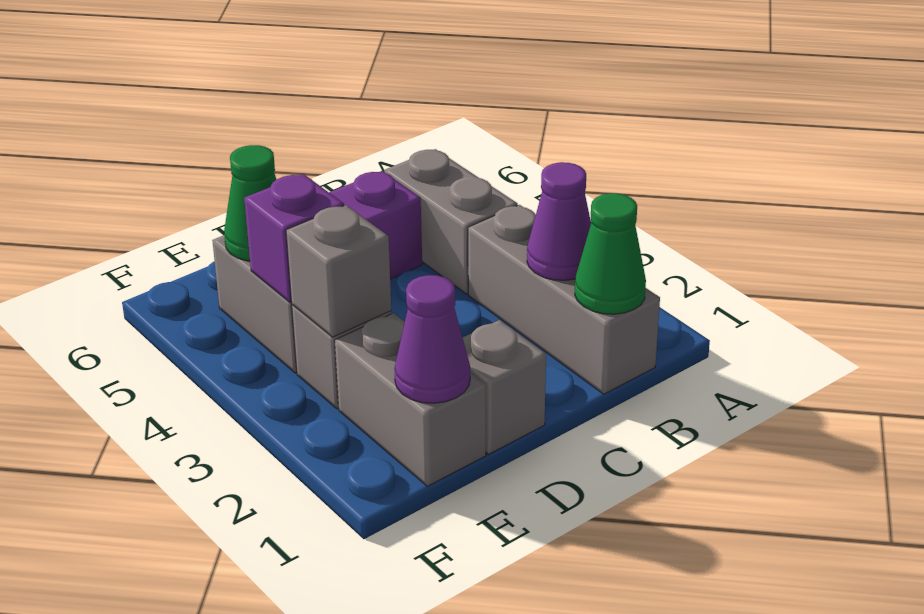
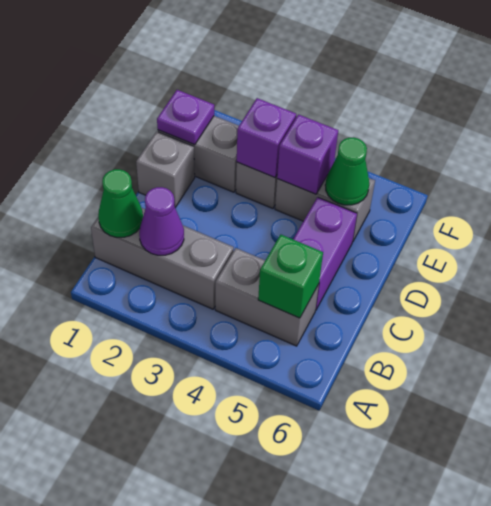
none -> green 1x1 brick [258,235,323,318]
purple 1x1 cone [394,275,470,403] -> purple 1x1 plate [157,90,214,145]
grey 1x1 brick [286,205,391,337] -> purple 1x1 brick [237,98,296,177]

